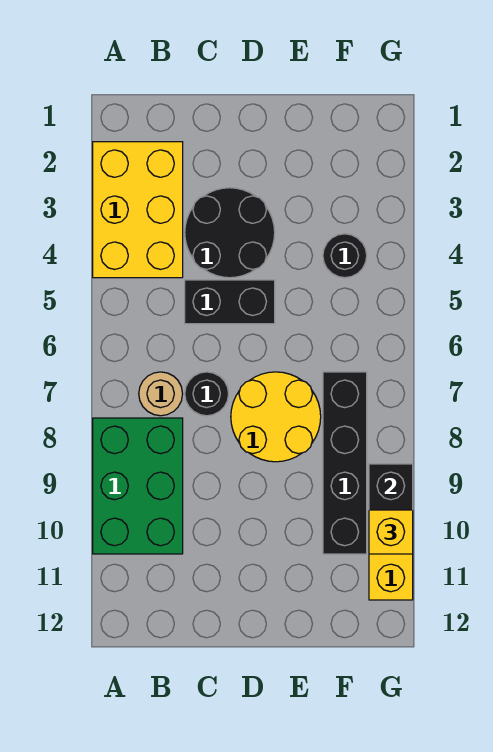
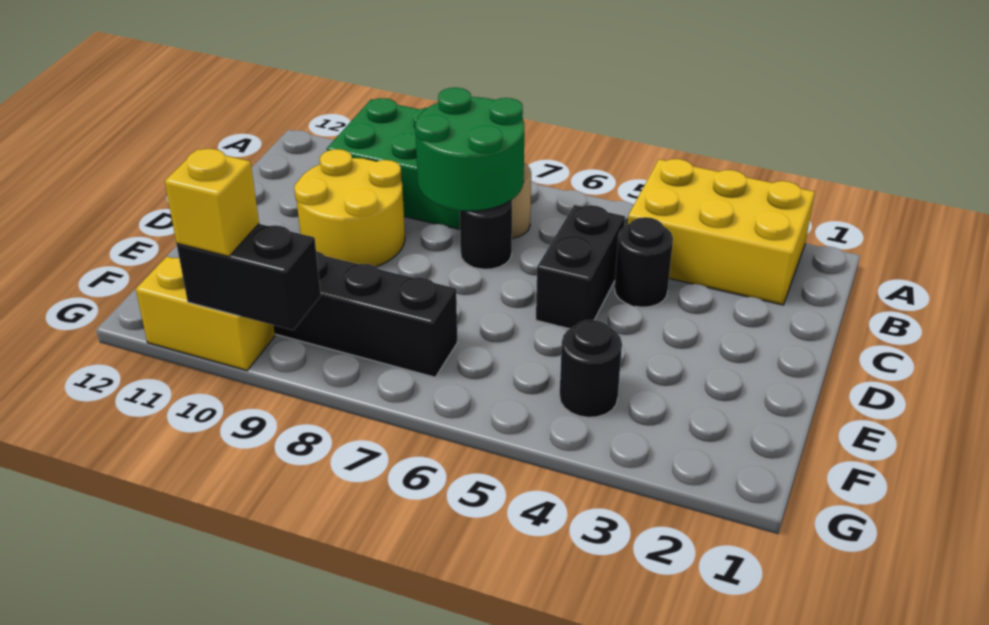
none -> green 2x2 round brick [415,88,524,211]
black 2x2 round brick [185,188,275,278] -> black 1x1 round brick [614,217,673,307]
yellow 2x2 round brick [231,372,321,462] -> yellow 2x2 round brick moved to [294,149,405,267]

